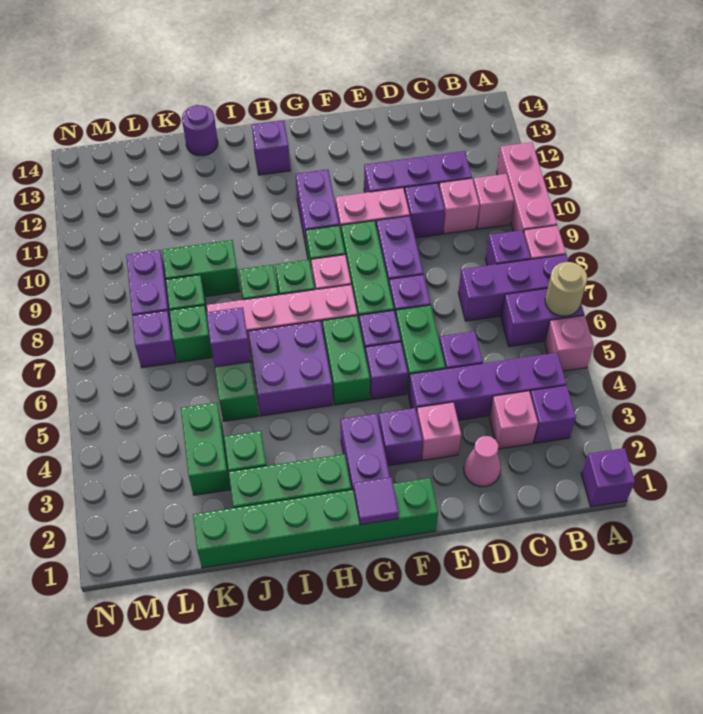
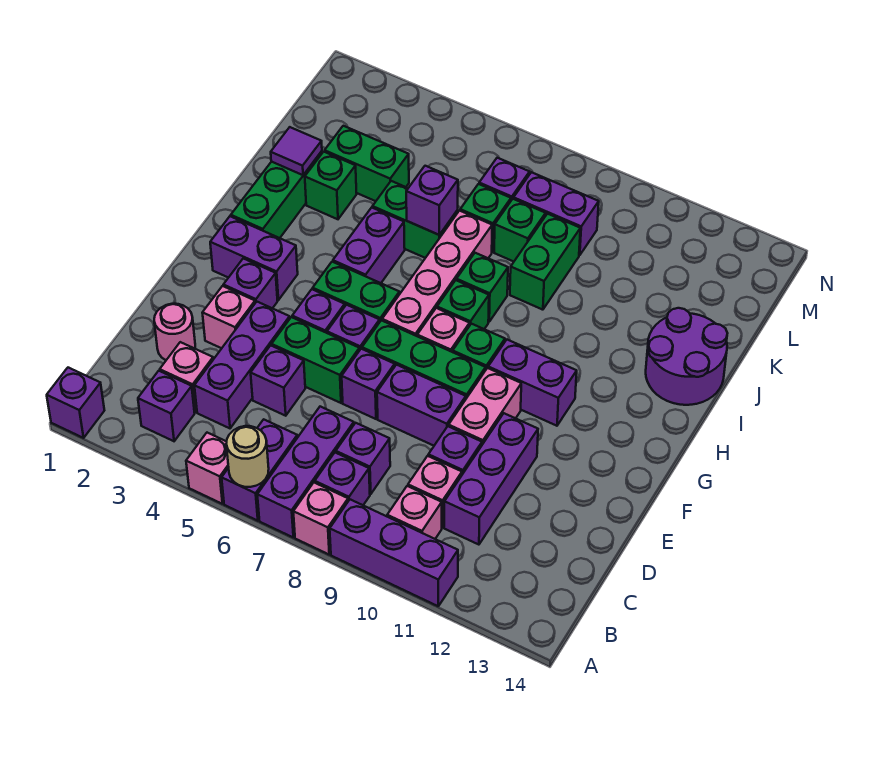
pink 1x3 brick [497,142,557,233] -> purple 1x3 brick [330,500,458,606]
purple 1x4 brick [408,353,566,420] -> purple 1x3 brick [194,302,290,428]
pink 1x1 cone [464,436,501,487] -> pink 1x1 round brick [154,304,195,360]
green 1x6 brick [193,478,438,568] -> none
purple 1x1 tile [353,477,399,525] -> purple 1x1 tile moved to [271,127,322,175]
purple 2x2 brick [248,321,333,416] -> purple 1x2 brick [333,208,405,283]
purple 1x1 brick [252,120,290,175] -> purple 1x1 brick moved to [336,423,390,494]
purple 1x1 round brick [182,105,218,156] -> purple 2x2 round brick [646,308,727,405]

